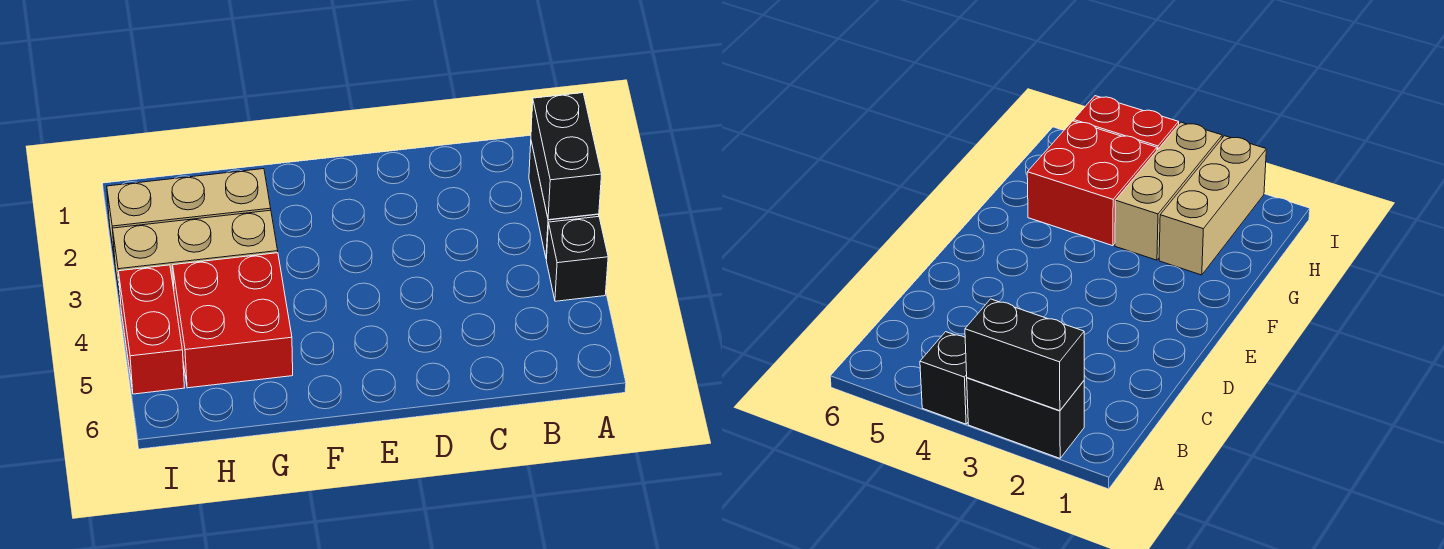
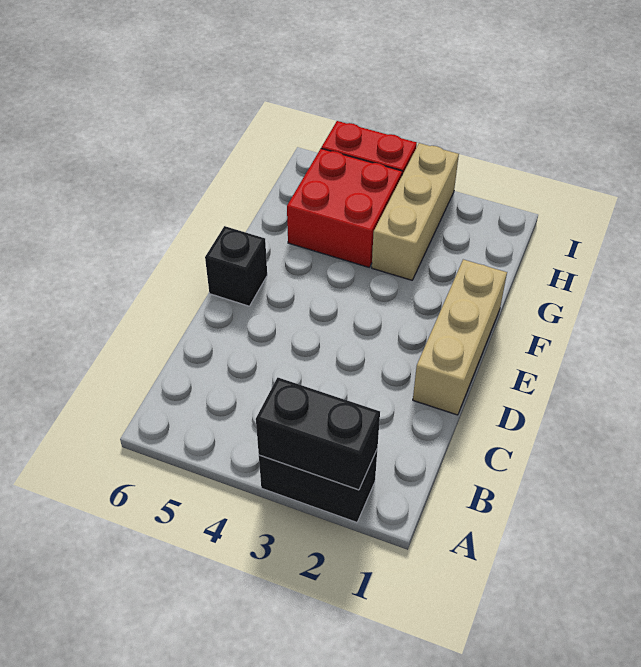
black 1x1 brick [546,217,608,301] -> black 1x1 brick moved to [205,226,267,306]
tan 1x3 brick [107,169,271,260] -> tan 1x3 brick moved to [413,259,507,415]

